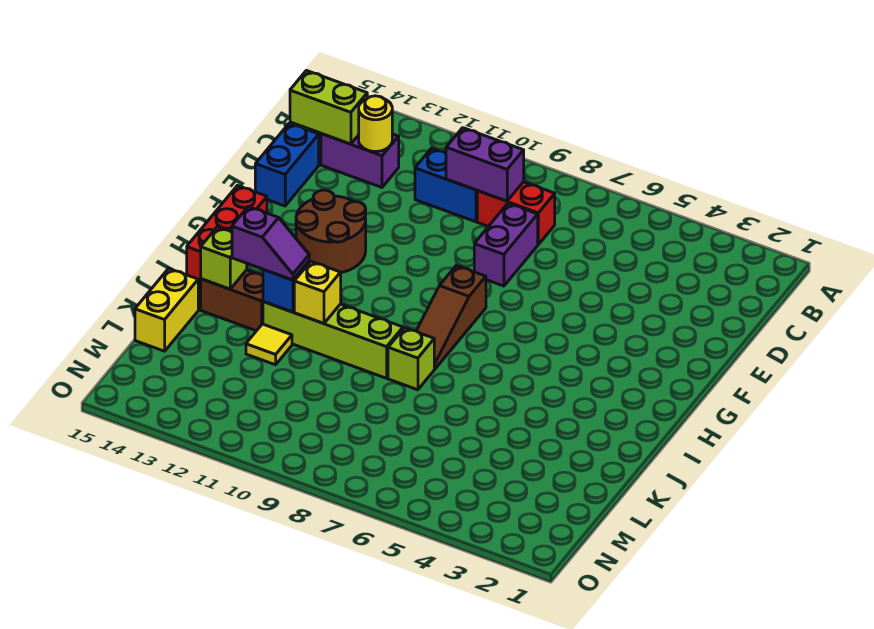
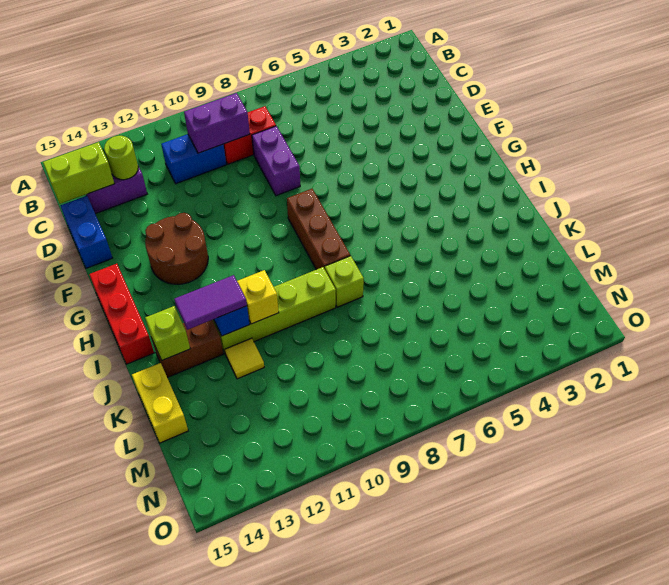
yellow 1x1 round brick [359,96,392,151] -> lime 1x1 round brick [104,136,138,180]
brown 1x3 slope [417,265,486,369] -> brown 1x3 brick [287,189,350,270]
purple 1x2 slope [232,206,309,280] -> purple 1x2 tile [174,275,247,330]

